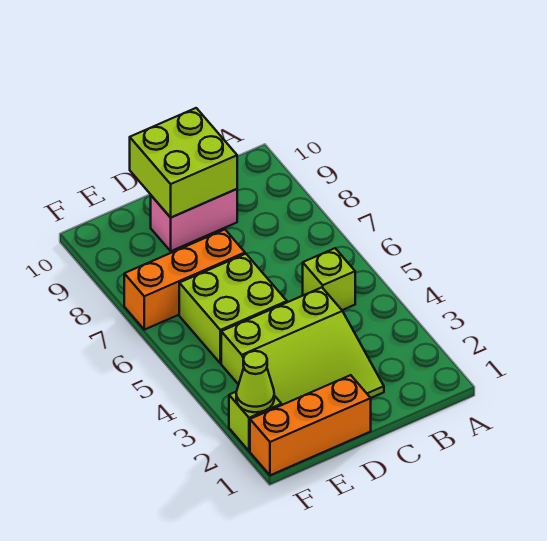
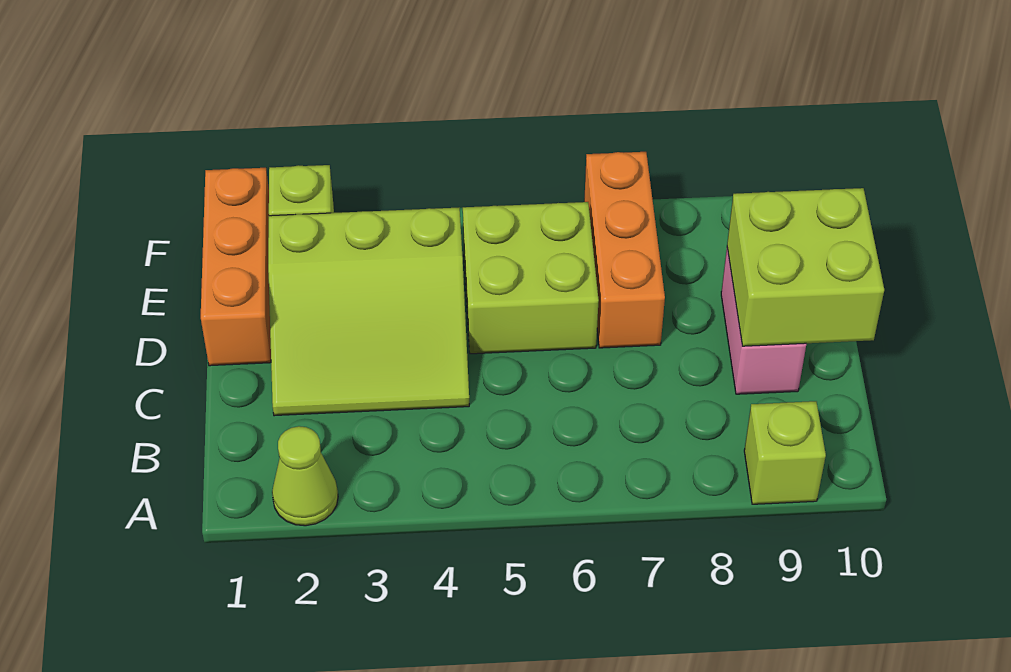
lime 1x1 brick [303,248,355,310] -> lime 1x1 brick moved to [744,401,826,504]
lime 3x3 slope [221,287,384,405] -> lime 3x3 slope turned to [268,207,469,416]
lime 1x1 cone [236,351,274,412] -> lime 1x1 cone moved to [272,426,338,526]

